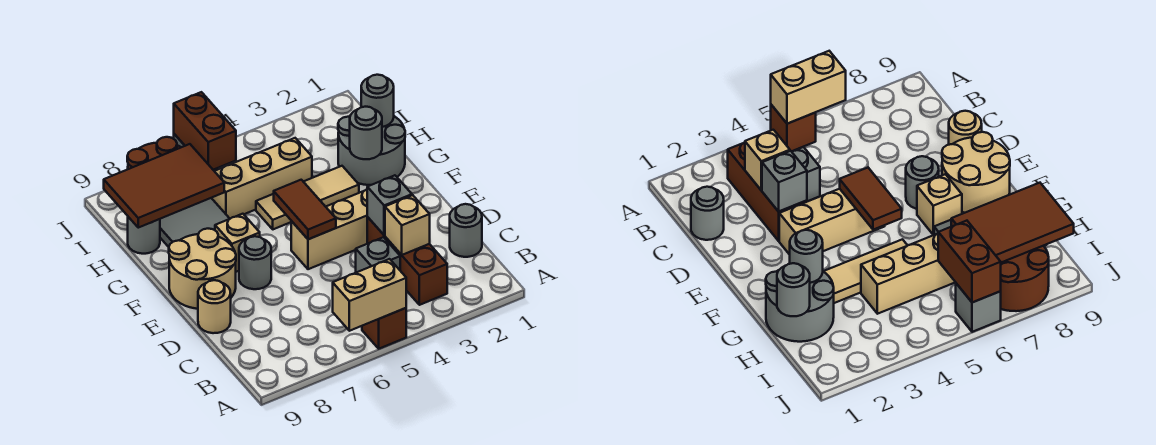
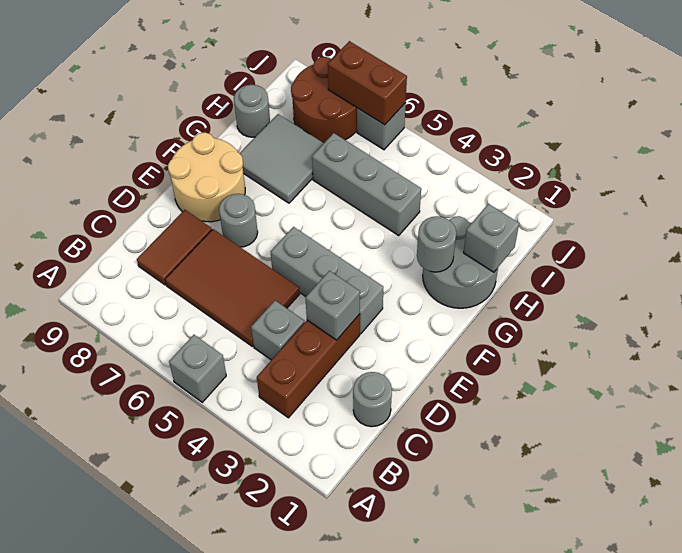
brown 1x1 brick [362,308,406,349] -> grey 1x1 brick [169,335,226,402]
tan 1x2 brick [333,259,406,331] -> none
tan 1x1 brick [385,195,430,255] -> none
tan 1x1 round brick [198,280,231,333] -> none
tan 1x3 brick [291,189,367,269] -> grey 1x3 brick [271,227,383,334]
brown 1x2 tile [274,180,336,239] -> brown 1x2 tile moved to [137,210,212,285]
tan 1x1 brick [215,214,260,272] -> none
tan 1x3 tile [256,166,359,229] -> none
grey 1x1 round brick [361,75,394,127] -> grey 1x1 brick [464,204,519,272]
tan 1x3 brick [212,138,312,219] -> grey 1x3 brick [312,133,421,235]
brown 2x3 tile [104,144,224,228] -> brown 2x3 tile moved to [165,229,299,346]
brown 1x2 brick [174,92,236,170] -> brown 1x2 brick turned to [328,41,407,125]

